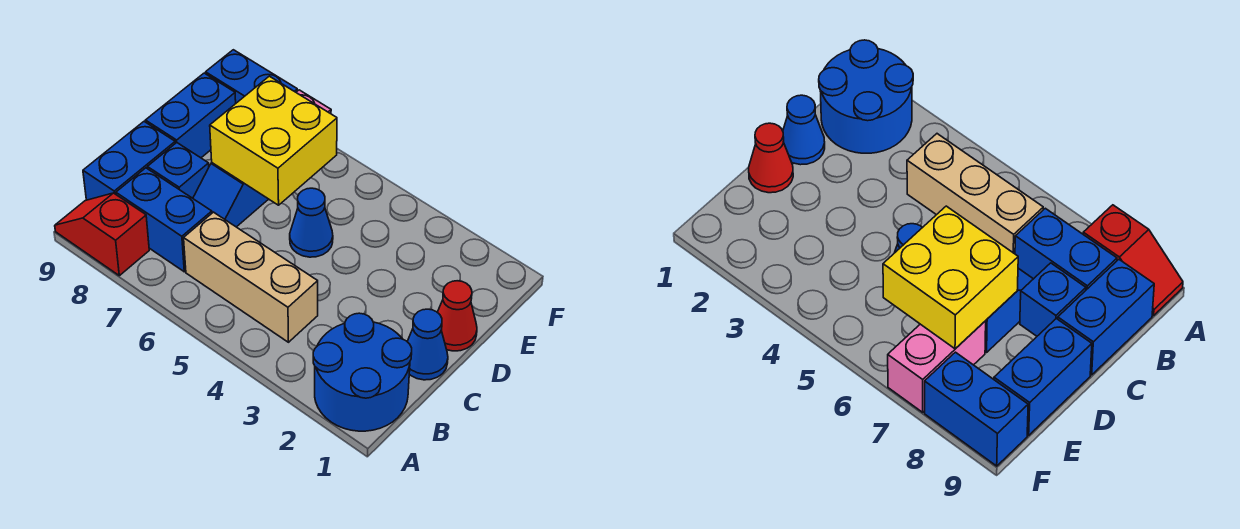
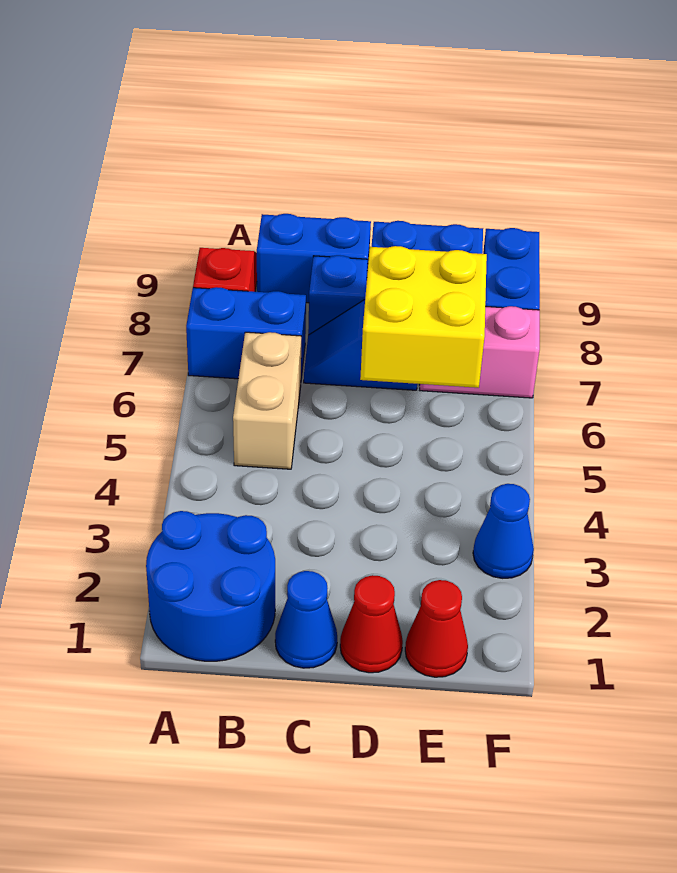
tan 1x3 brick [184,212,318,342] -> tan 1x2 brick [233,332,301,469]
blue 1x2 brick [116,168,212,272] -> blue 1x2 brick turned to [186,287,306,379]
blue 1x1 cone [290,188,333,257] -> blue 1x1 cone moved to [473,484,534,578]
none -> red 1x1 cone [405,580,468,677]

